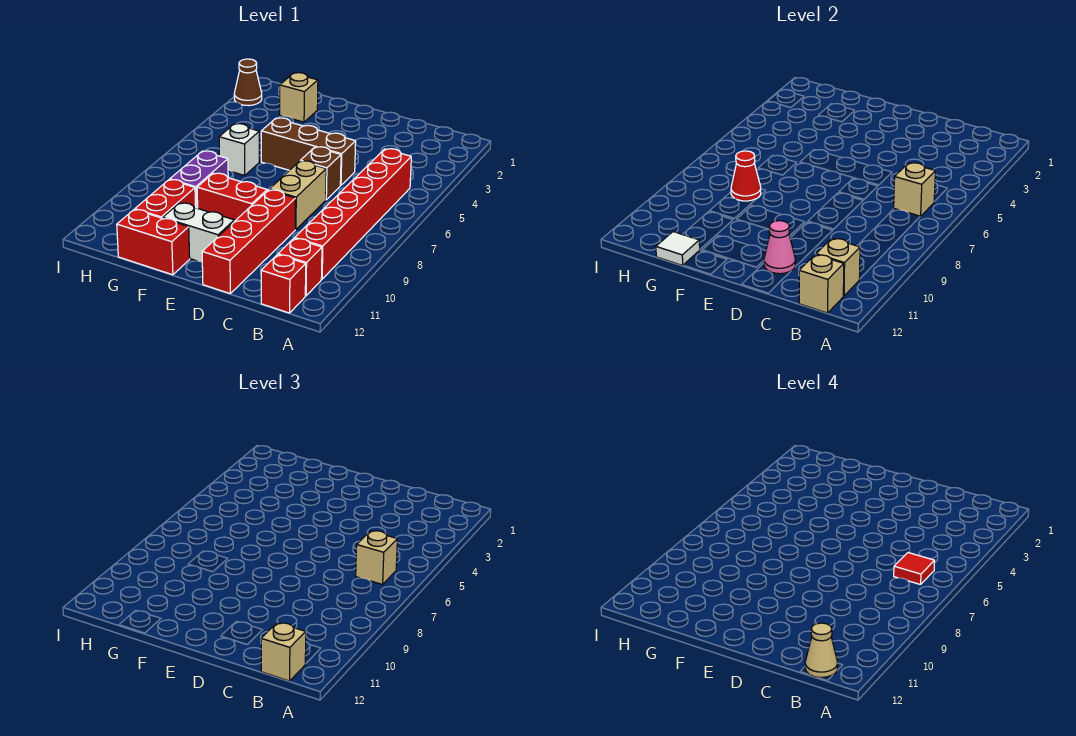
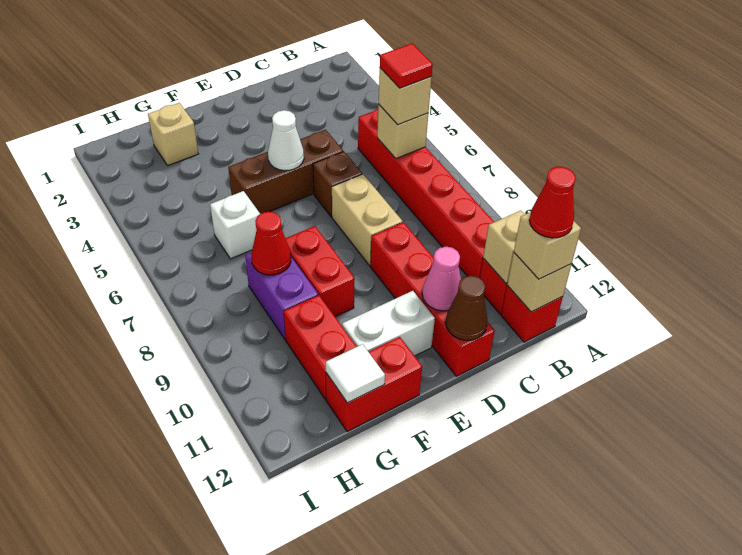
tan 1x1 cone [805,623,837,677] -> red 1x1 cone [529,167,576,238]
none -> white 1x1 cone [268,110,304,171]
red 1x2 brick [197,173,267,221] -> red 1x2 brick turned to [285,226,355,316]
brown 1x1 cone [234,59,262,106] -> brown 1x1 cone moved to [446,276,488,340]

